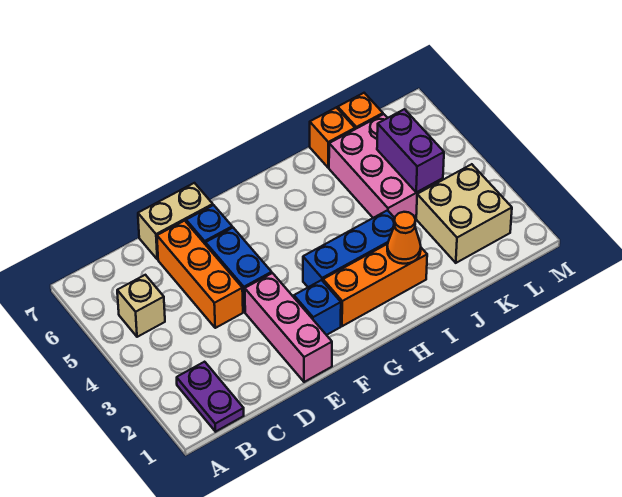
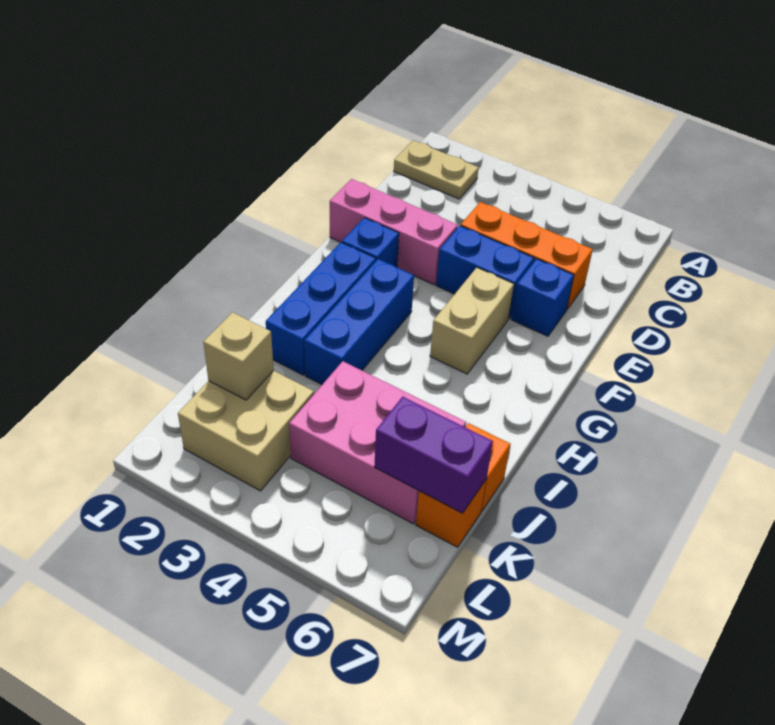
purple 1x2 plate [177,362,244,432] -> tan 1x2 plate [394,140,479,199]
tan 1x1 brick [117,275,165,337] -> tan 1x1 brick moved to [203,312,274,400]
tan 1x2 brick [138,183,213,259] -> tan 1x2 brick moved to [430,268,514,374]
orange 1x3 brick [323,244,427,326] -> blue 1x3 brick [266,242,376,375]
orange 1x1 cone [387,212,421,264] -> none
purple 1x2 brick [377,109,444,192] -> purple 1x2 brick moved to [374,397,493,513]

